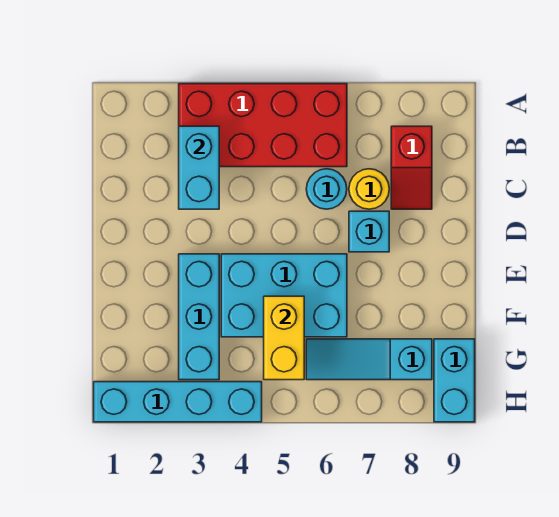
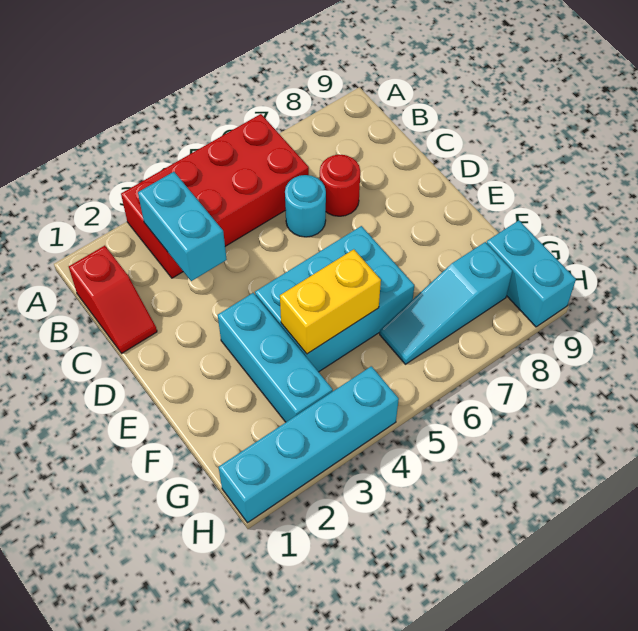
red 1x2 slope [391,126,432,209] -> red 1x2 slope moved to [69,246,157,353]
yellow 1x1 round brick [349,169,389,209] -> red 1x1 round brick [320,155,360,216]
cyan 1x1 brick [349,211,389,252] -> none
yellow 1x2 brick [264,296,304,380] -> yellow 1x2 brick turned to [280,249,381,354]

